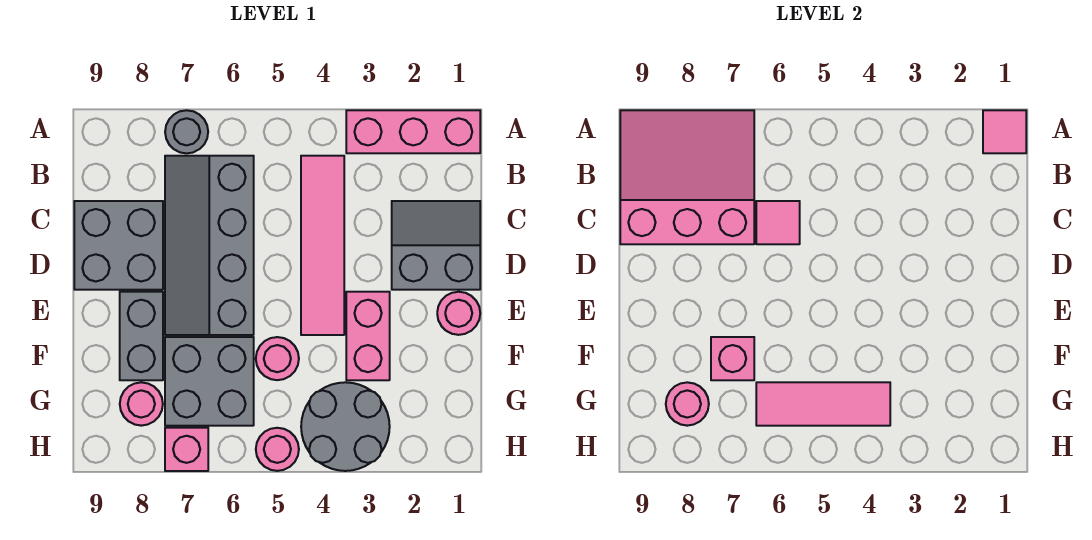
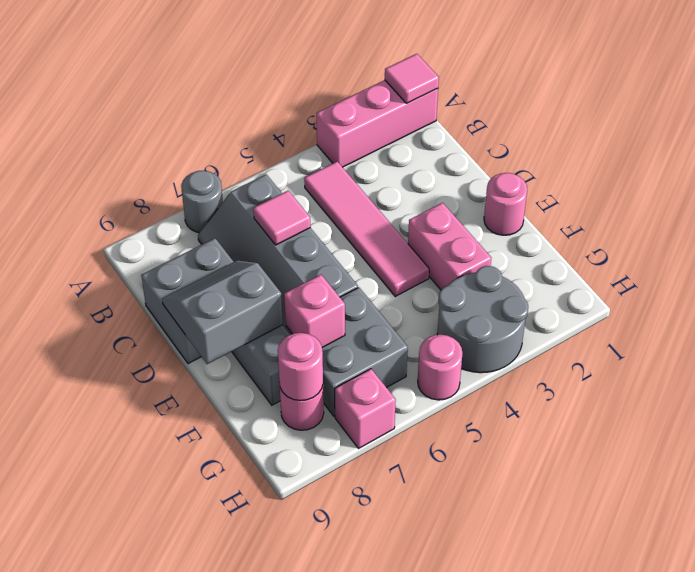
pink 3x3 slope [620,110,754,244] -> none
grey 2x2 slope [392,201,480,290] -> grey 2x2 slope moved to [162,261,283,364]
pink 1x1 round brick [256,337,299,380] -> none
pink 1x3 tile [756,382,890,426] -> none

